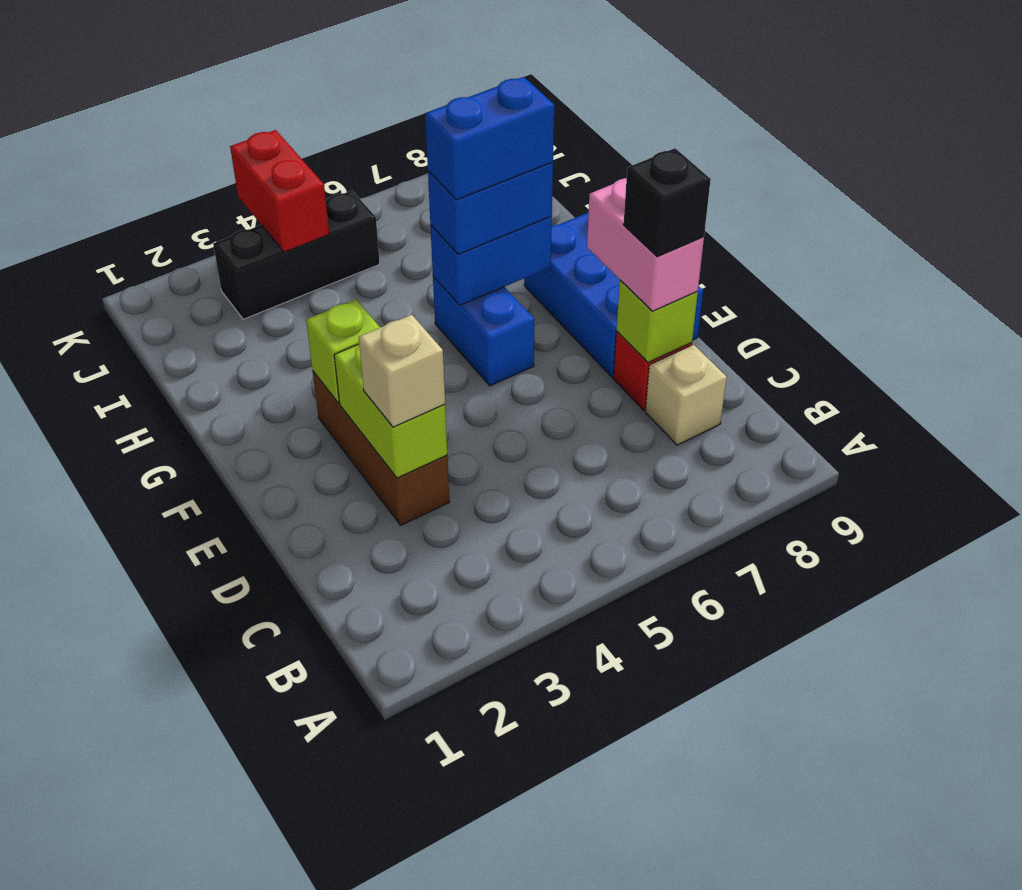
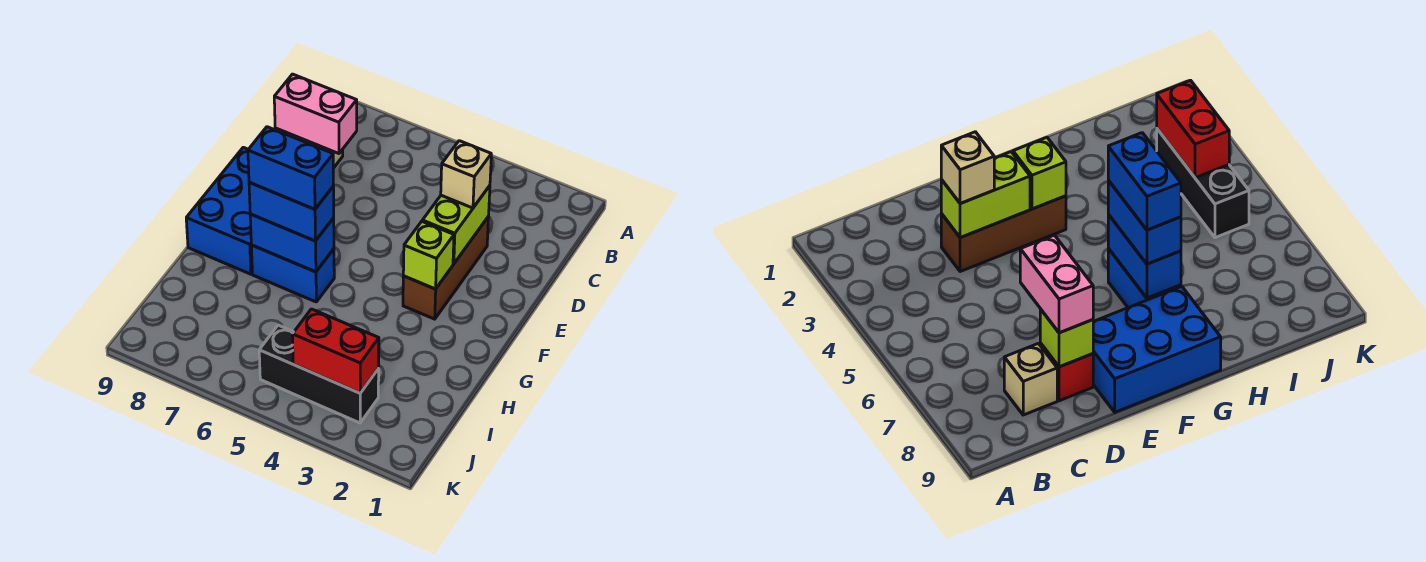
pink 1x2 brick [587,178,704,311] -> pink 1x2 brick turned to [274,74,357,154]
black 1x1 brick [623,148,711,257] -> none
blue 1x2 brick [433,277,534,386] -> blue 1x2 brick turned to [251,245,334,302]
red 1x2 brick [230,130,329,252] -> red 1x2 brick turned to [292,309,379,393]

